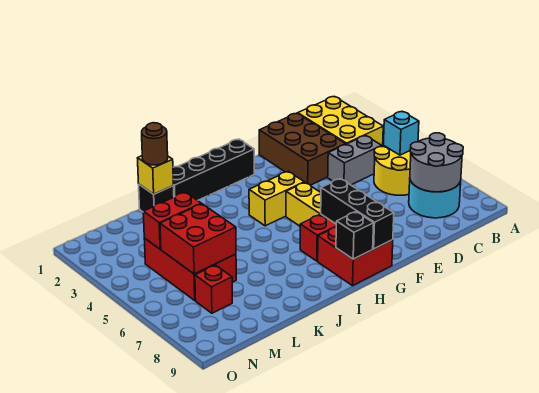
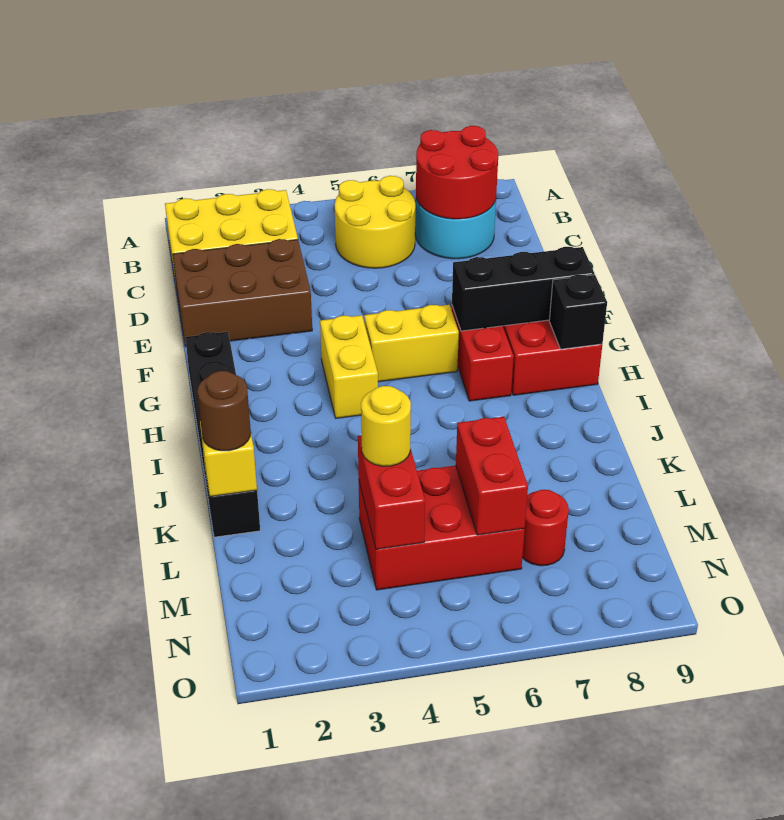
cyan 1x1 brick [383,112,419,155] -> none
grey 2x2 round brick [410,133,463,192] -> red 2x2 round brick [416,126,498,219]
grey 1x2 brick [328,135,382,185] -> none
none -> yellow 1x1 round brick [361,386,411,466]
red 2x2 brick [160,204,236,274] -> red 1x2 brick [456,417,528,535]
red 1x1 brick [195,265,232,313] -> red 1x1 round brick [522,490,569,566]

